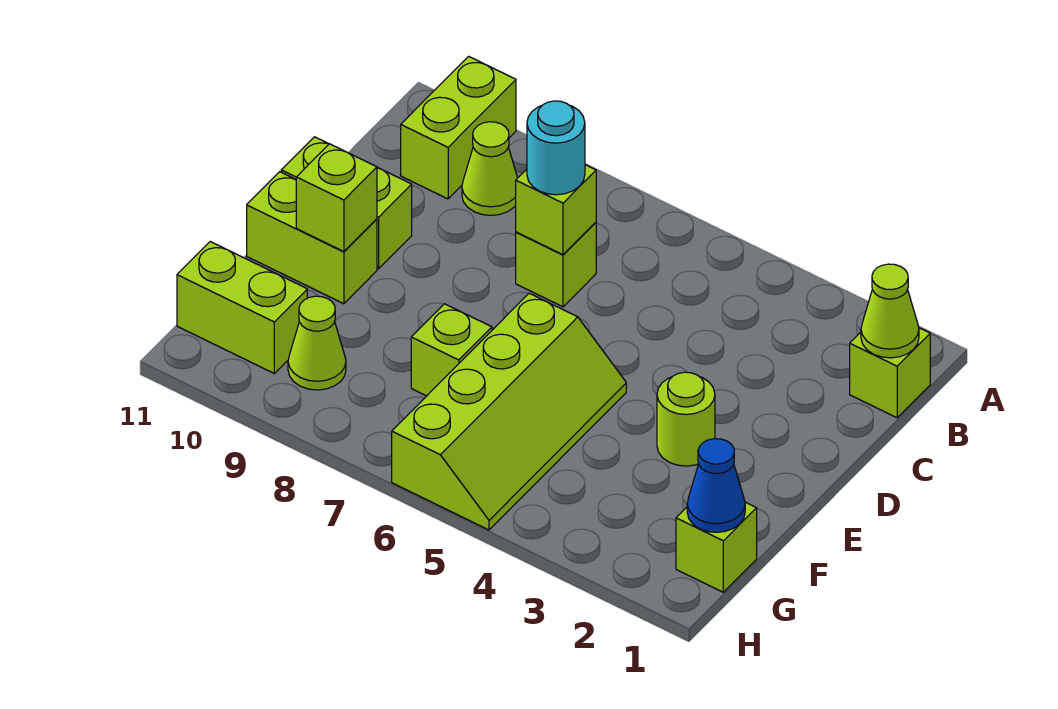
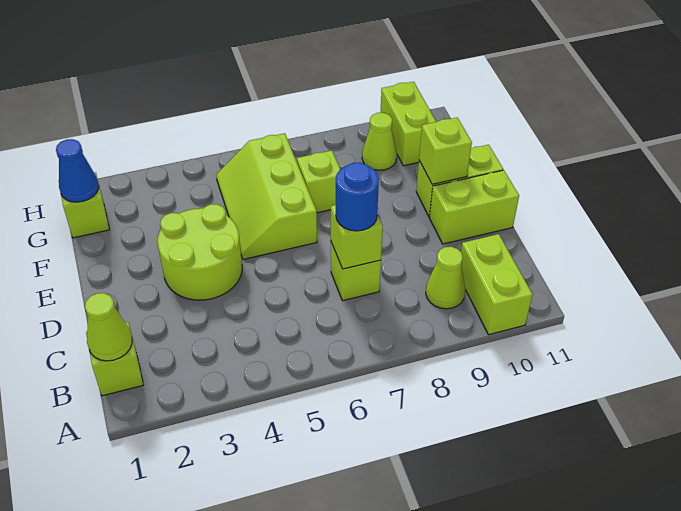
cyan 1x1 round brick [527,101,585,195] -> blue 1x1 round brick [336,162,379,231]
lime 1x1 round brick [657,372,715,466] -> lime 2x2 round brick [157,204,242,300]
lime 2x4 slope [392,293,626,530] -> lime 2x3 slope [216,133,317,259]
lime 1x2 brick [177,242,307,373] -> lime 1x2 brick turned to [380,82,436,166]

